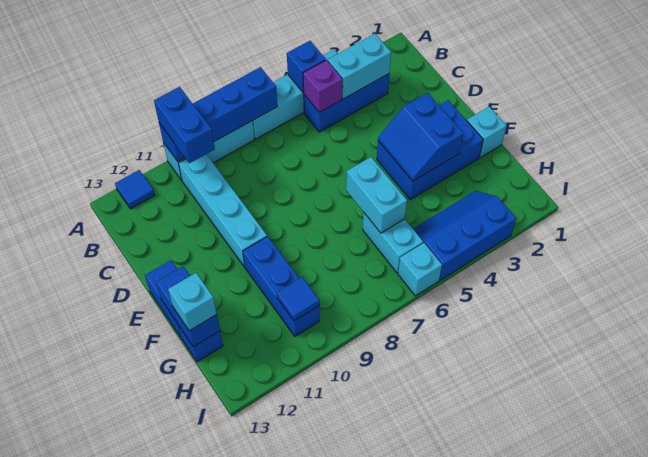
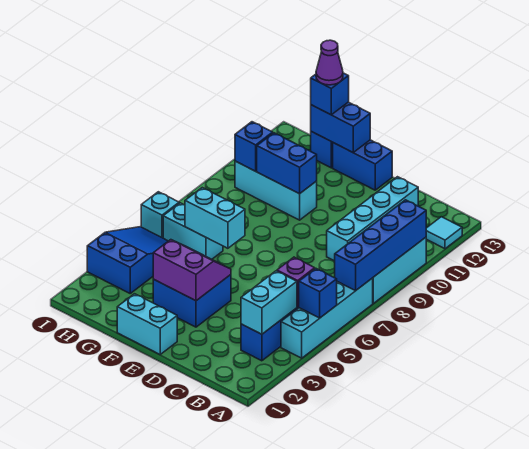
blue 1x2 brick [154,87,215,163] -> blue 1x2 brick moved to [257,133,317,194]
blue 1x1 tile [115,170,155,209] -> cyan 1x1 tile [426,217,462,249]
cyan 1x4 brick [179,154,267,267] -> cyan 1x4 brick turned to [327,177,418,261]
blue 2x3 brick [377,100,483,200] -> blue 2x2 brick [153,275,231,327]
blue 2x2 slope [378,93,463,181] -> purple 2x2 slope [153,240,231,301]
cyan 1x1 brick [467,107,506,157] -> cyan 1x2 brick [117,294,177,354]
blue 1x3 brick [243,236,320,336] -> cyan 1x3 brick [235,161,317,220]
cyan 1x1 brick [168,273,217,331] -> blue 1x1 brick [311,73,349,115]
none -> purple 1x1 cone [316,40,343,85]
blue 2x3 slope [413,191,516,280] -> blue 2x3 slope turned to [87,227,168,293]
blue 1x1 tile [277,277,320,321] -> blue 1x1 brick [235,122,273,171]

